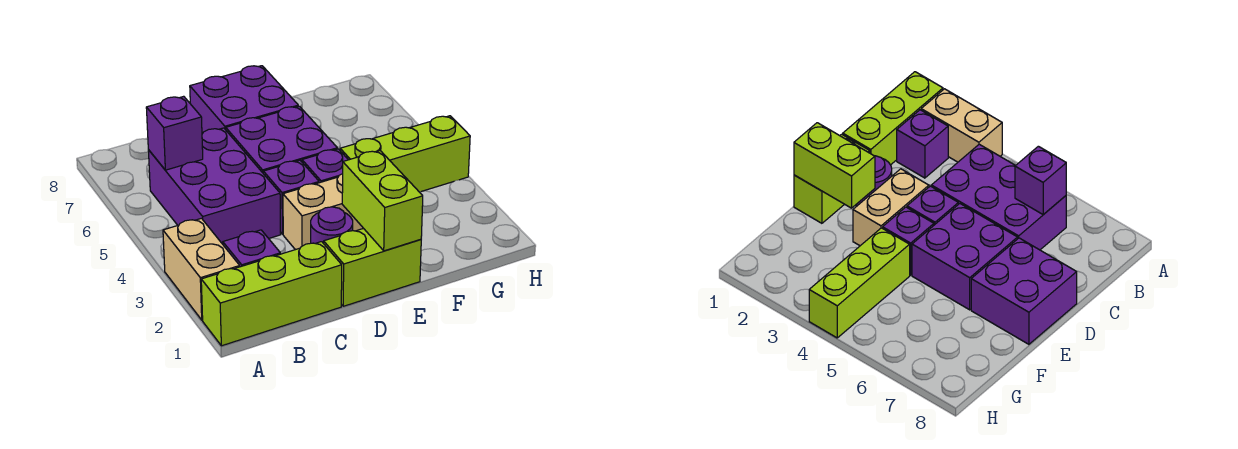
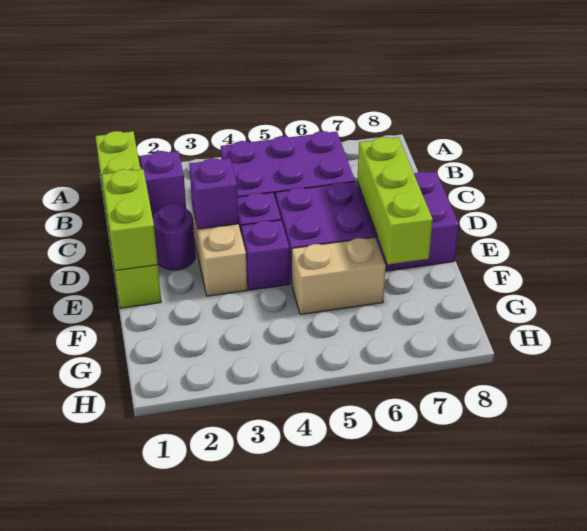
tan 1x2 brick [163,218,240,320] -> tan 1x2 brick moved to [292,237,386,314]
purple 1x1 brick [146,96,203,170] -> purple 1x1 brick moved to [189,158,239,229]
lime 1x2 brick [342,151,423,251] -> lime 1x2 brick turned to [102,169,158,270]
lime 1x3 brick [340,116,470,192] -> lime 1x3 brick moved to [357,137,433,264]

